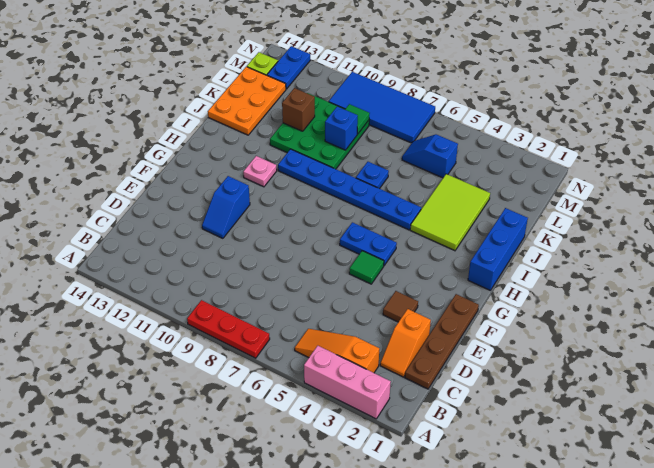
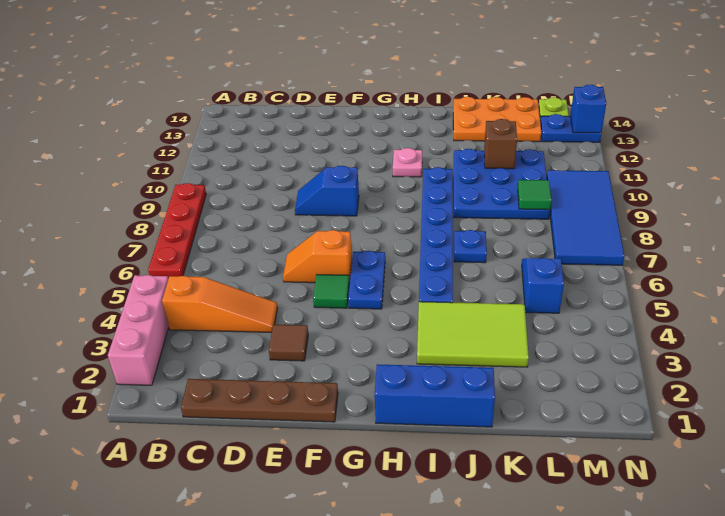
red 1x3 plate [187,300,270,358] -> red 1x4 plate [148,183,206,279]
orange 1x3 slope [295,329,379,373] -> orange 1x3 slope turned to [162,276,277,333]
orange 1x2 slope [380,309,431,377] -> orange 1x2 slope moved to [283,230,352,283]
blue 1x2 slope [202,176,250,238] -> blue 1x2 slope moved to [295,166,359,216]
green 3x3 plate [270,93,369,169] -> blue 3x3 plate [454,149,550,219]
blue 1x1 brick [325,106,358,150] -> blue 1x1 brick moved to [570,85,606,133]

